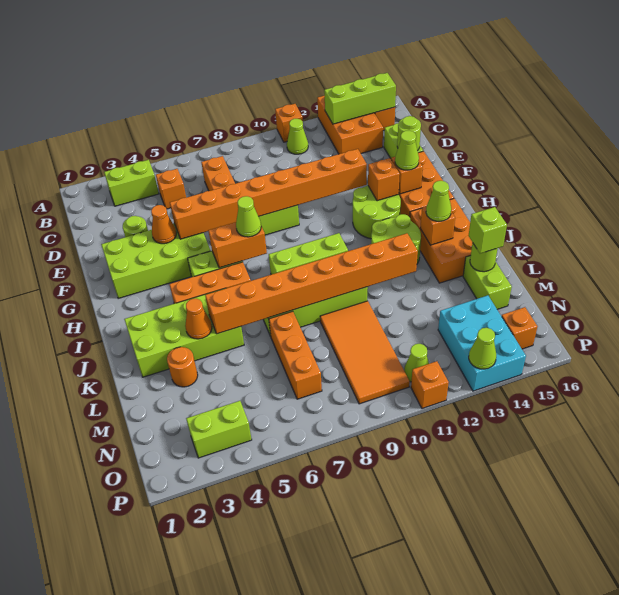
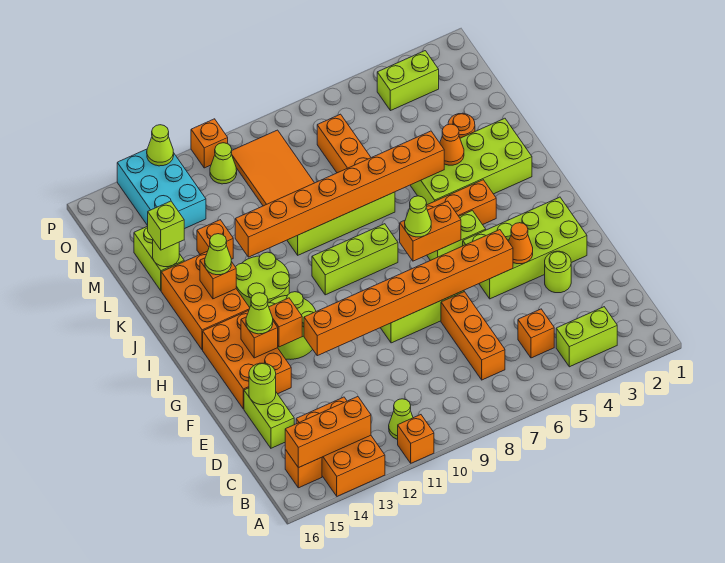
lime 1x3 brick [324,73,396,124] -> orange 1x3 brick [285,397,371,468]
orange 1x1 brick [501,307,538,349] -> orange 1x1 brick moved to [197,220,233,259]

